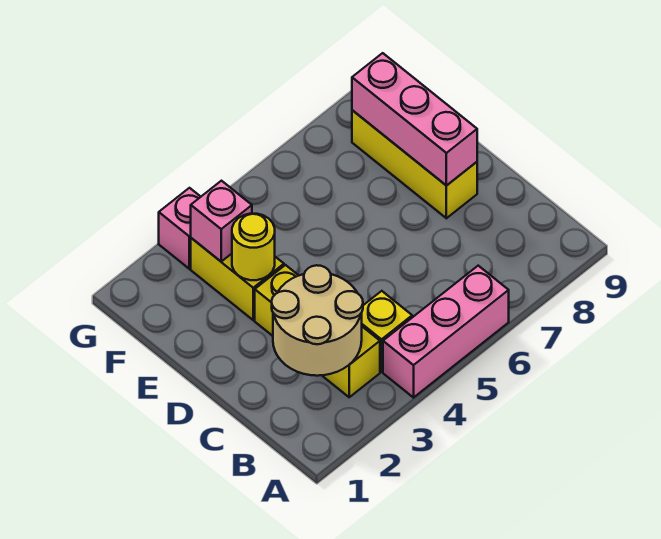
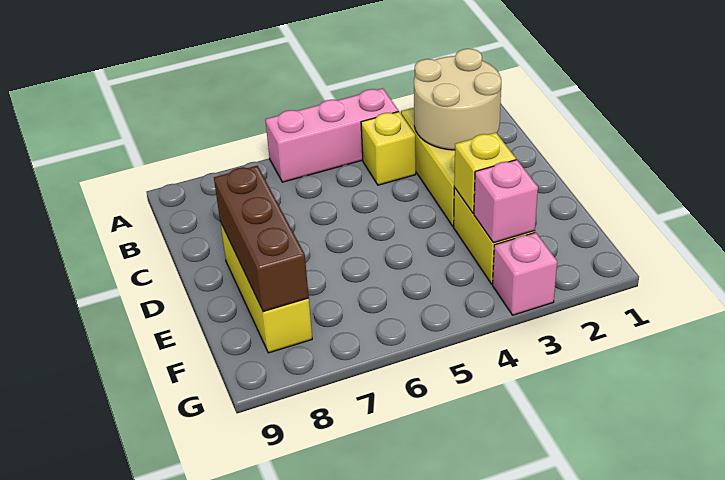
pink 1x3 brick [352,53,477,186] -> brown 1x3 brick [214,166,309,312]
yellow 1x1 round brick [232,214,275,280] -> yellow 1x1 brick [454,133,516,213]

